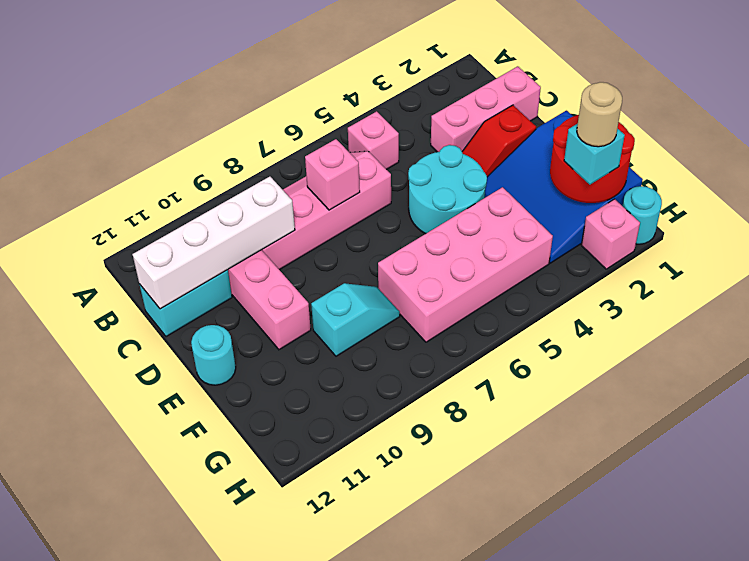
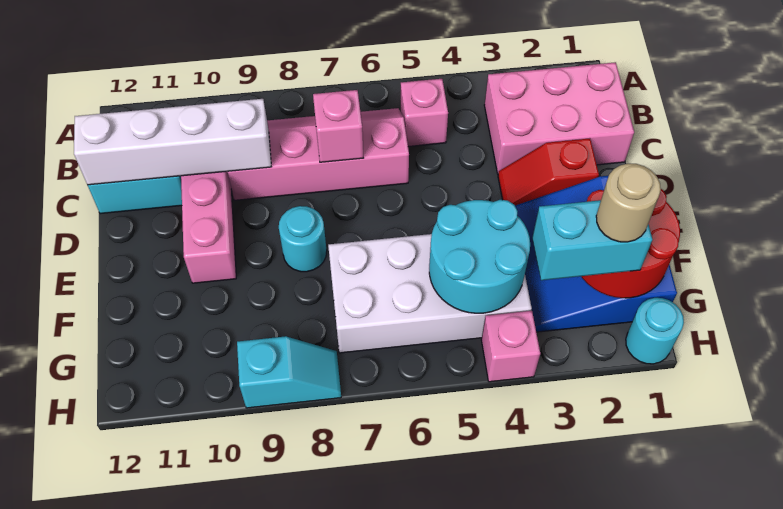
pink 1x3 brick [431,66,541,152] -> pink 2x3 brick [484,62,634,174]
cyan 2x2 round brick [408,145,487,234] -> cyan 2x2 round brick moved to [429,200,530,313]
cyan 1x1 round brick [191,325,236,385] -> cyan 1x1 round brick moved to [279,206,327,272]
pink 2x4 brick [378,187,553,342] -> white 2x4 brick [328,234,532,353]
cyan 1x2 slope [311,283,400,356] -> cyan 1x2 slope moved to [237,336,341,408]
cyan 1x1 brick [564,124,625,185] -> cyan 1x2 brick [532,200,652,280]
pink 1x1 brick [581,199,640,269] -> pink 1x1 brick moved to [481,311,540,382]

